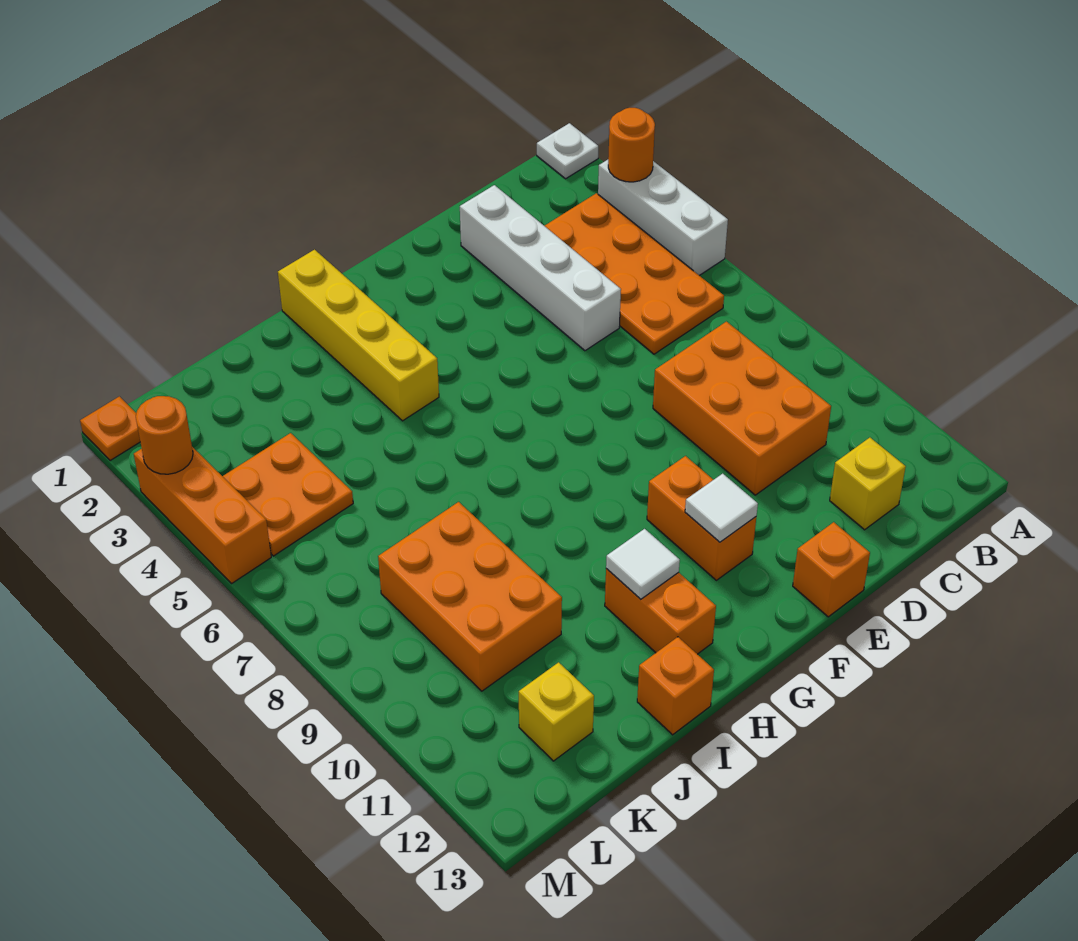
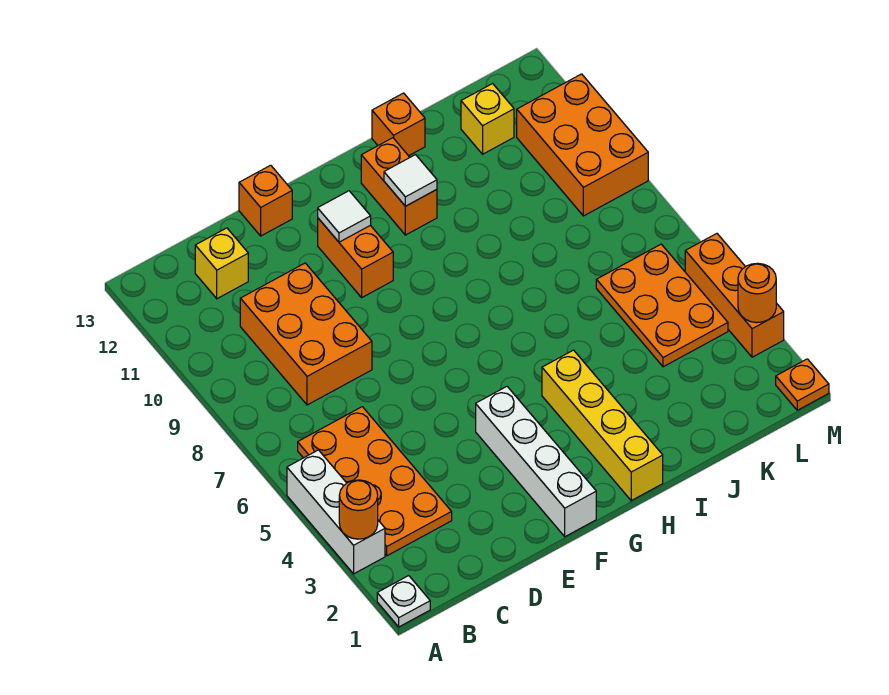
white 1x4 brick [460,185,621,351] -> white 1x4 brick moved to [476,387,596,537]
orange 2x3 brick [378,502,562,691] -> orange 2x3 brick moved to [517,74,648,216]
orange 2x2 plate [223,433,353,556] -> orange 2x3 plate [596,244,728,367]

